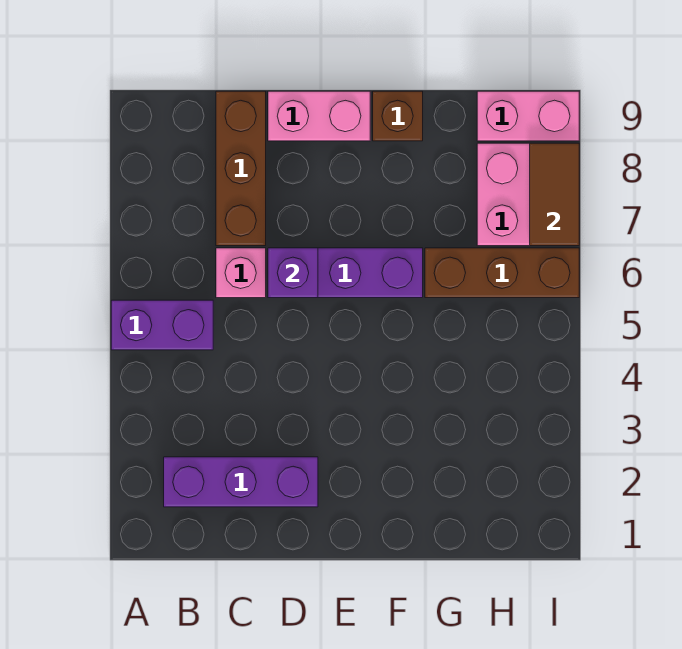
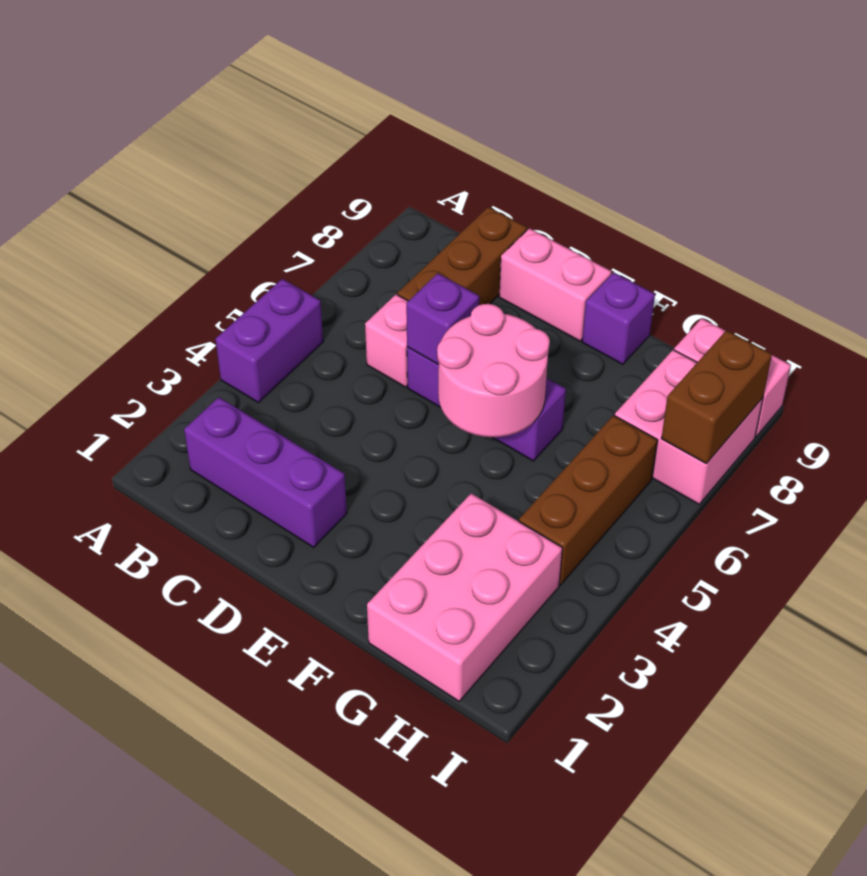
purple 1x2 brick [111,300,213,350] -> purple 1x2 brick turned to [216,279,323,403]
none -> pink 2x2 round brick [437,304,550,437]
brown 1x1 brick [373,91,423,141] -> purple 1x1 brick [582,272,655,364]
none -> pink 2x3 brick [367,493,562,701]
brown 1x3 brick [425,248,579,298] -> brown 1x3 brick turned to [519,415,657,585]
brown 1x2 tile [530,143,579,246] -> brown 1x2 brick [661,330,772,464]

